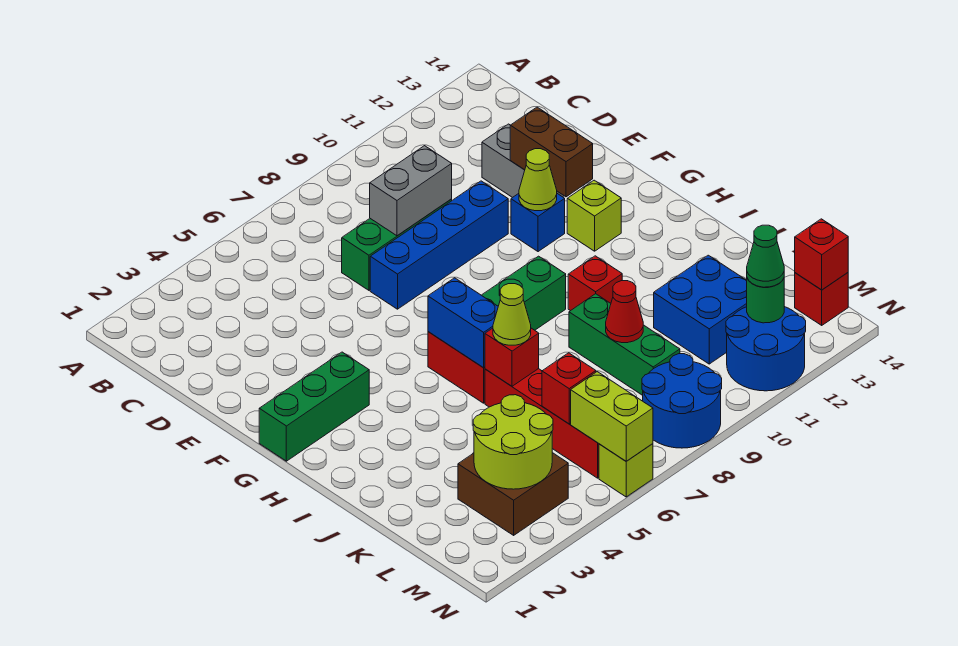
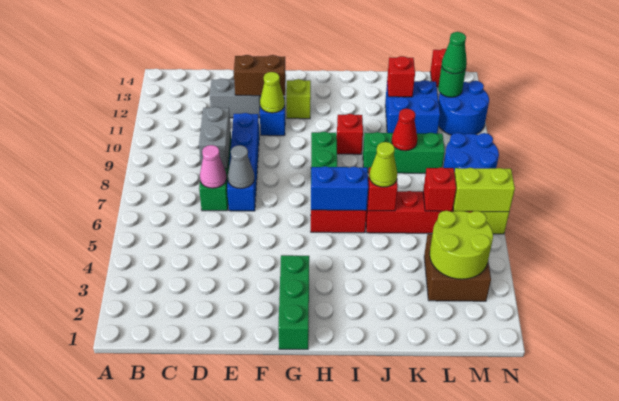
none -> pink 1x1 cone [200,145,227,188]
none -> grey 1x1 cone [228,145,254,189]
red 1x1 brick [795,219,848,290] -> red 1x1 brick moved to [387,56,415,97]

